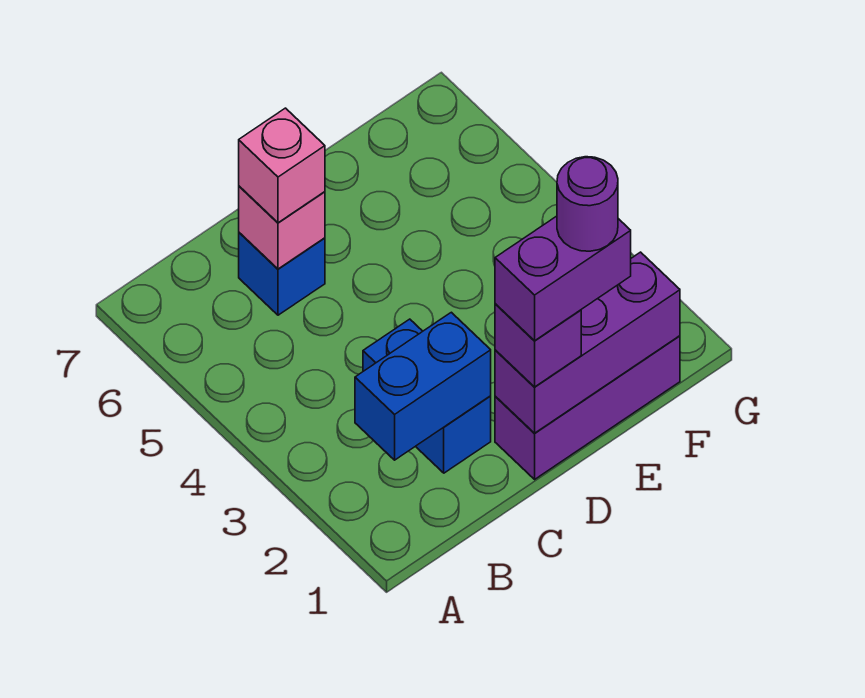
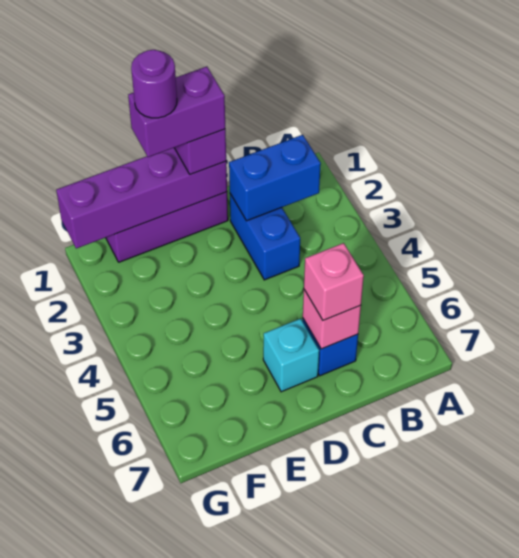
purple 1x3 brick [495,252,680,433] -> purple 1x4 brick [56,148,227,249]
none -> cyan 1x1 brick [263,318,319,392]

